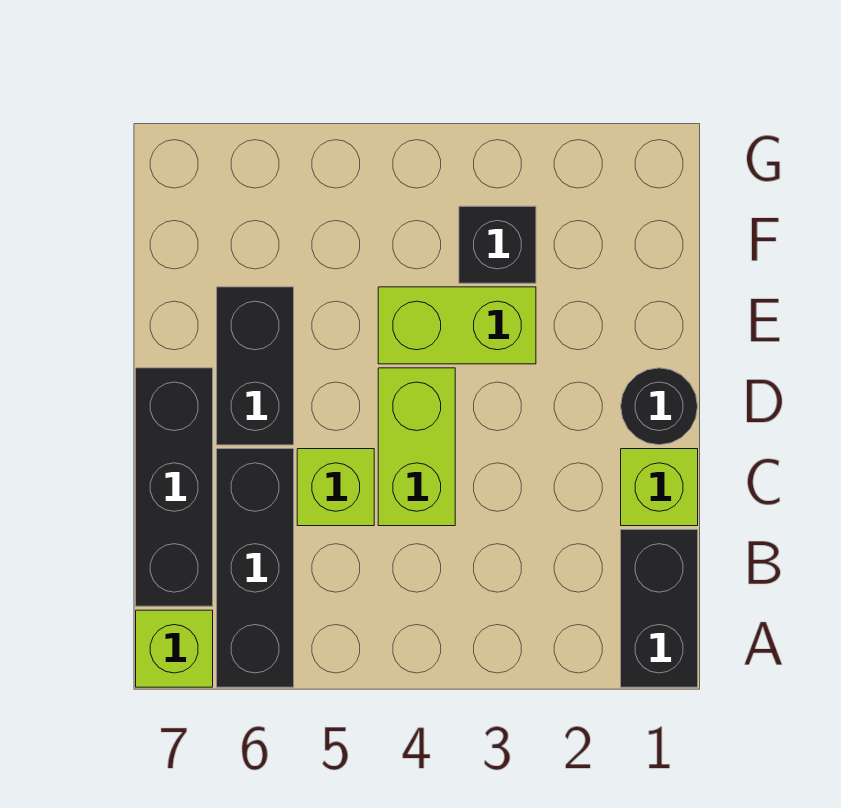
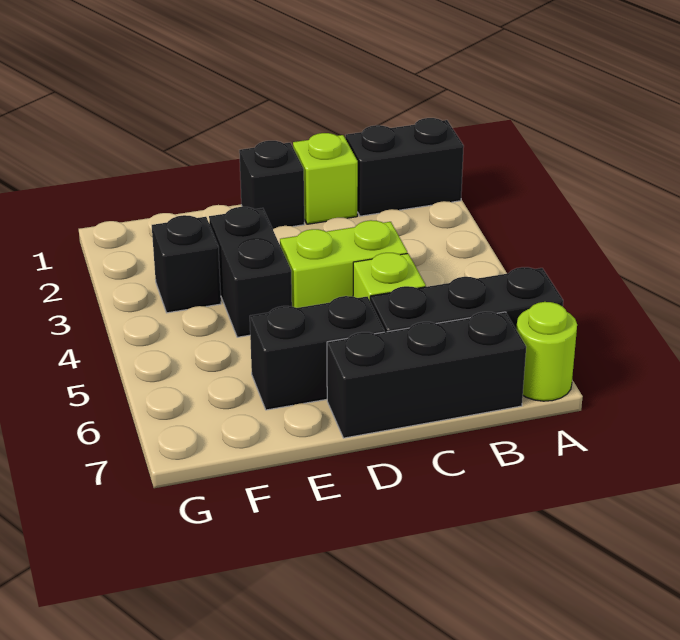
lime 1x1 brick [136,610,213,687] -> lime 1x1 round brick [516,302,577,401]
black 1x1 round brick [621,368,698,445] -> black 1x1 brick [239,141,304,229]
lime 1x2 brick [378,287,536,364] -> black 1x2 brick [209,207,292,337]

